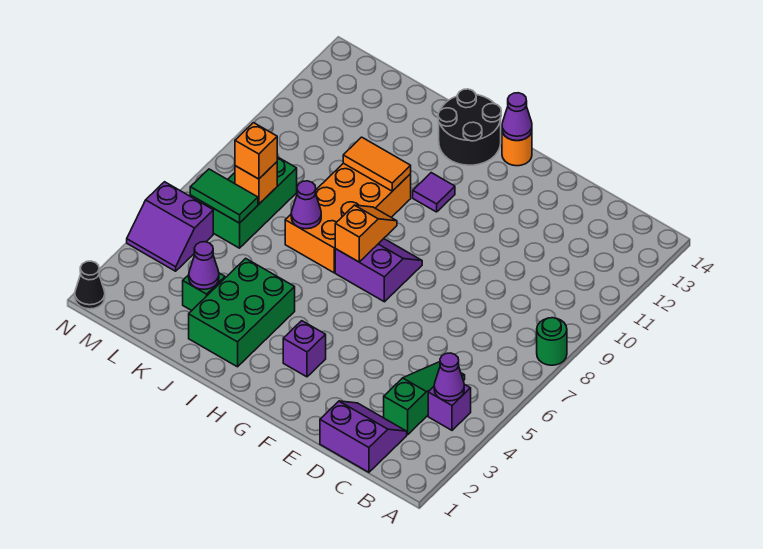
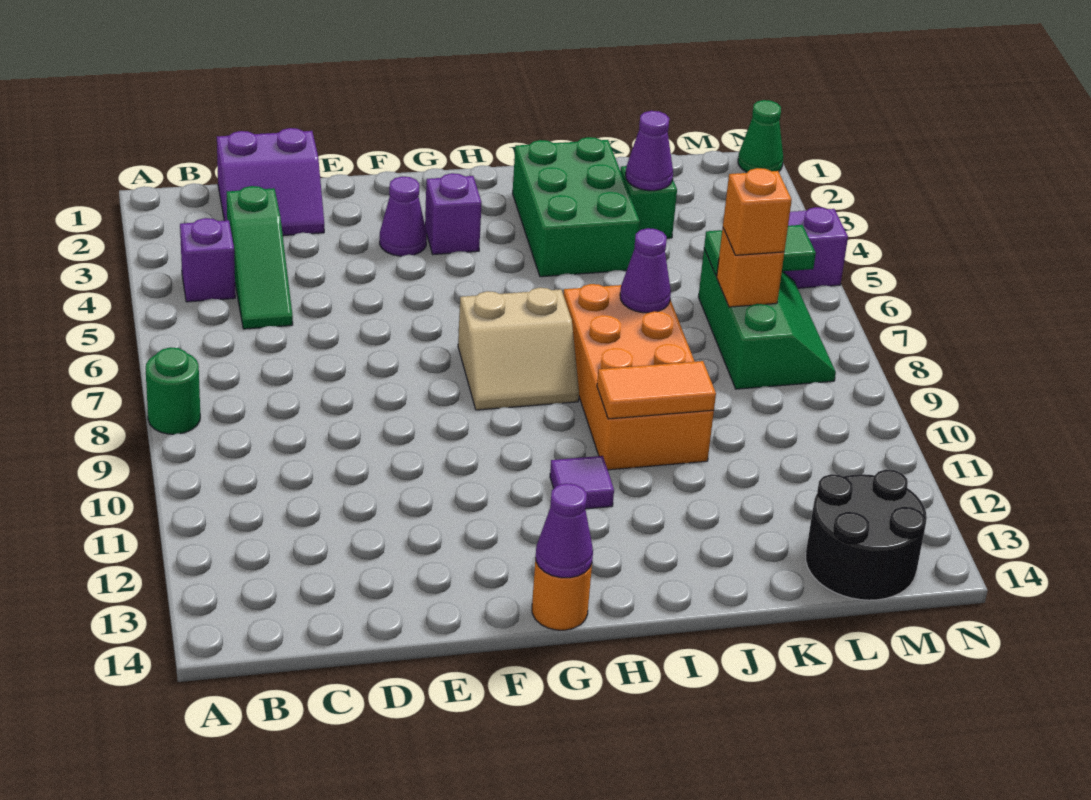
purple 1x1 cone [434,353,464,401] -> purple 1x1 cone moved to [380,176,427,256]
purple 2x2 slope [335,239,422,302] -> tan 2x2 slope [458,288,579,410]
orange 1x2 slope [335,205,397,262] -> none
black 2x2 round brick [438,89,501,165] -> black 2x2 round brick moved to [806,469,927,600]
black 1x1 cone [75,261,105,309] -> green 1x1 cone [738,100,783,172]

